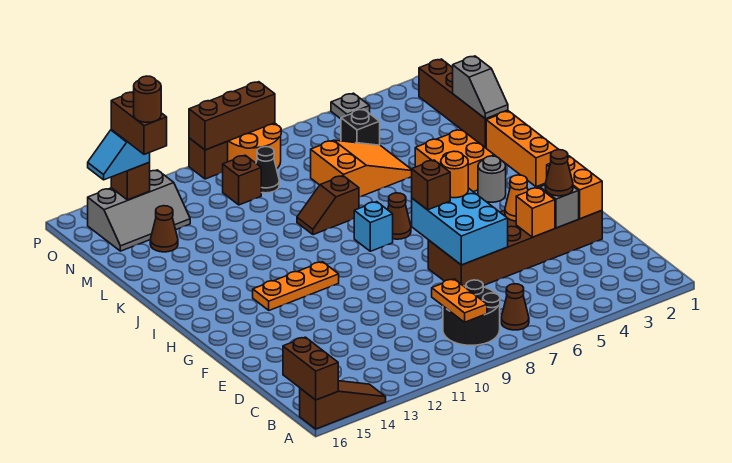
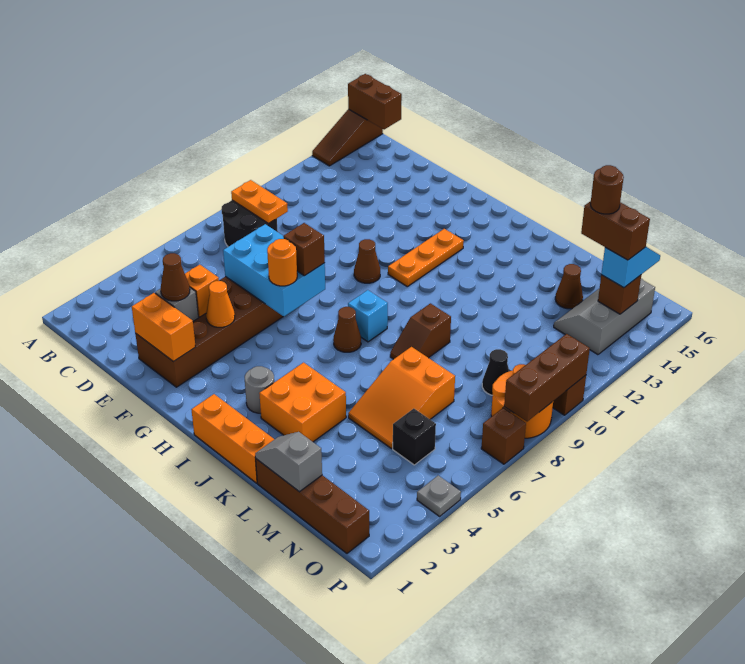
brown 1x1 cone [501,284,529,330] -> brown 1x1 cone moved to [354,239,380,283]
brown 1x2 slope [297,176,359,235] -> brown 1x2 slope turned to [390,303,451,359]
brown 1x1 brick [223,155,261,205] -> brown 1x1 brick moved to [481,408,526,464]

